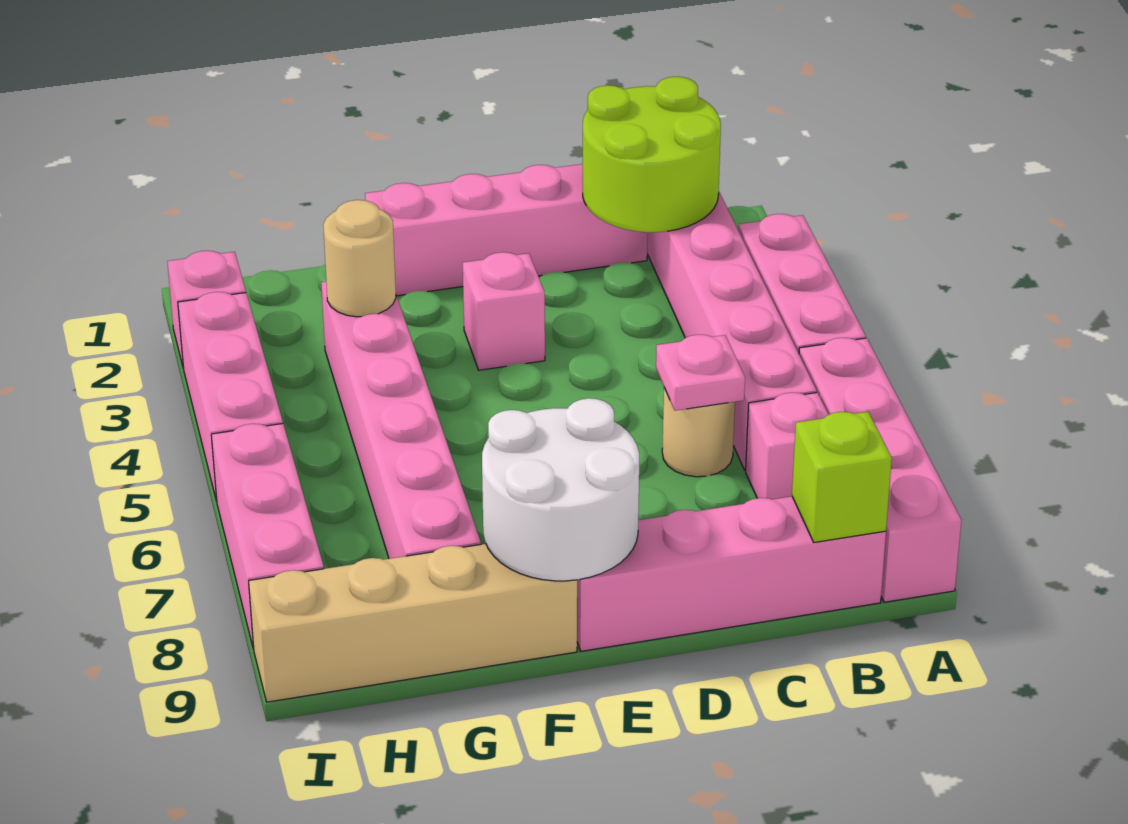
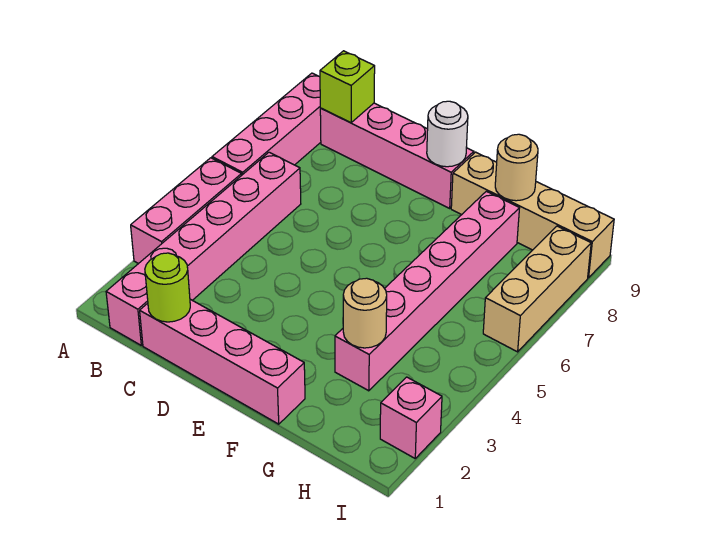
lime 2x2 round brick [583,77,721,232] -> lime 1x1 round brick [145,253,190,322]
pink 1x1 brick [746,392,828,499] -> none
tan 1x1 round brick [662,388,735,477] -> tan 1x1 round brick moved to [495,134,538,201]
pink 1x1 plate [656,335,745,411] -> none
pink 1x1 brick [463,252,545,370] -> none
white 2x2 round brick [482,398,639,581] -> white 1x1 round brick [427,101,468,167]
pink 1x3 brick [178,292,283,502] -> none
pink 1x3 brick [211,424,324,649] -> tan 1x3 brick [483,226,591,352]

